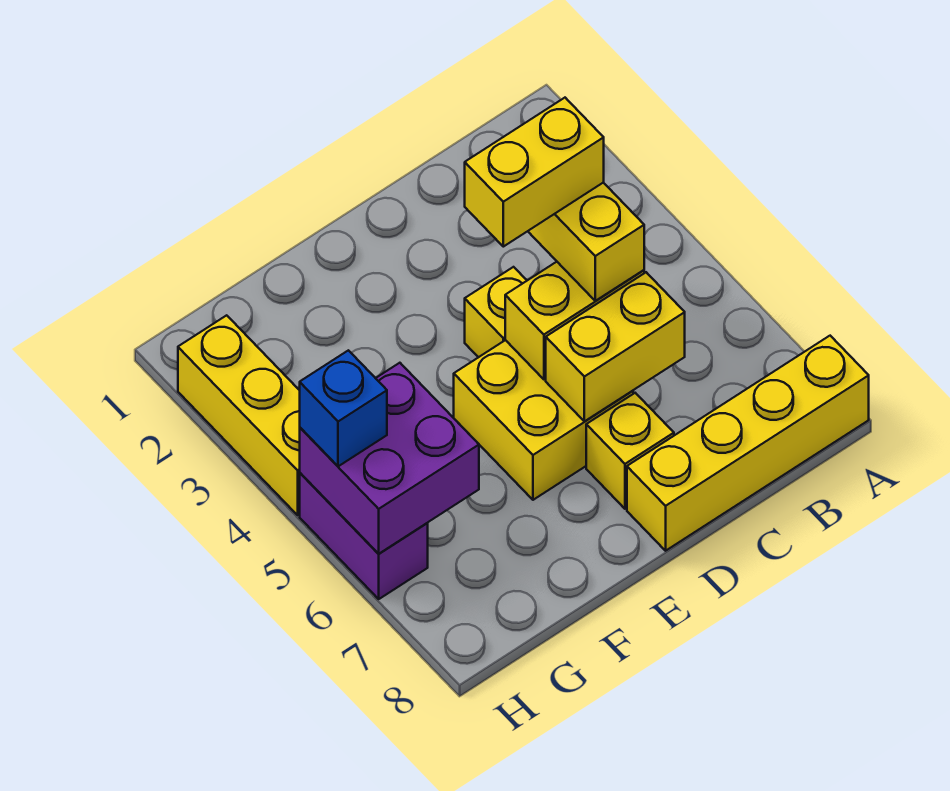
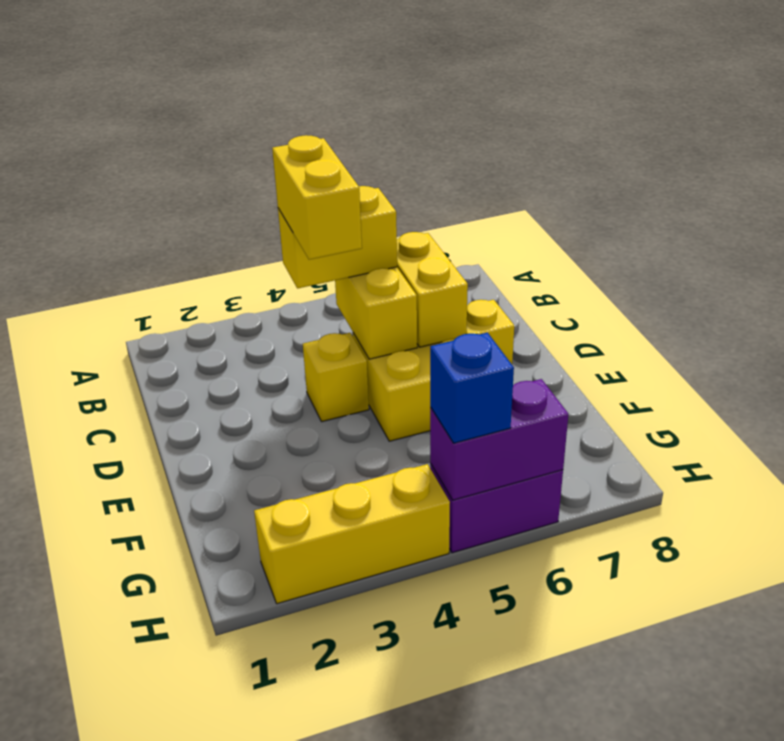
yellow 1x4 brick [627,336,869,551] -> none
purple 2x2 brick [300,363,479,554] -> purple 1x2 brick [430,379,568,500]

